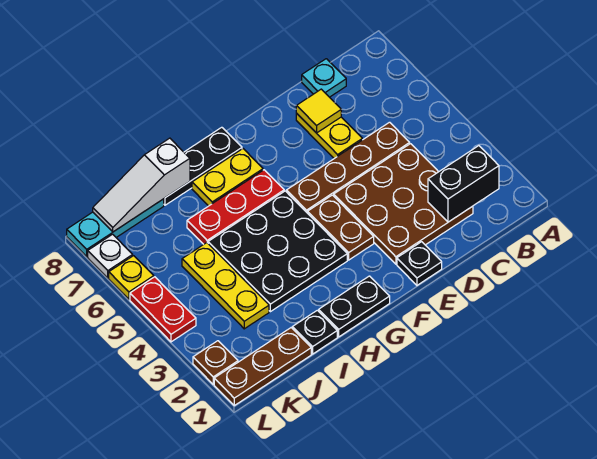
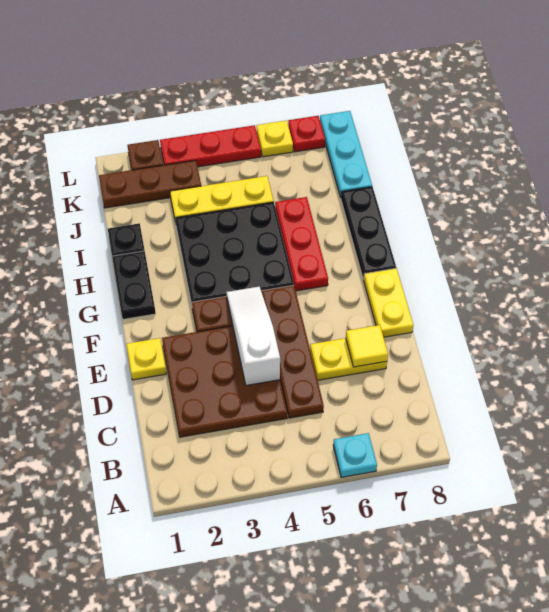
black 1x2 brick [428,146,499,222] -> none
cyan 1x1 plate [302,59,346,97] -> cyan 1x1 plate moved to [333,433,377,478]
black 1x1 plate [397,242,442,285] -> yellow 1x1 plate [126,338,166,380]
yellow 1x2 plate [192,149,263,206] -> yellow 1x2 plate moved to [364,268,413,337]
white 1x3 slope [93,138,190,232] -> white 1x3 slope moved to [226,287,280,385]
brown 1x3 plate [214,328,311,405] -> brown 1x3 plate turned to [99,160,201,208]
red 1x2 plate [130,277,196,342] -> red 1x3 plate [160,125,261,167]
white 1x1 plate [88,234,133,278] -> red 1x1 plate [288,116,325,152]

